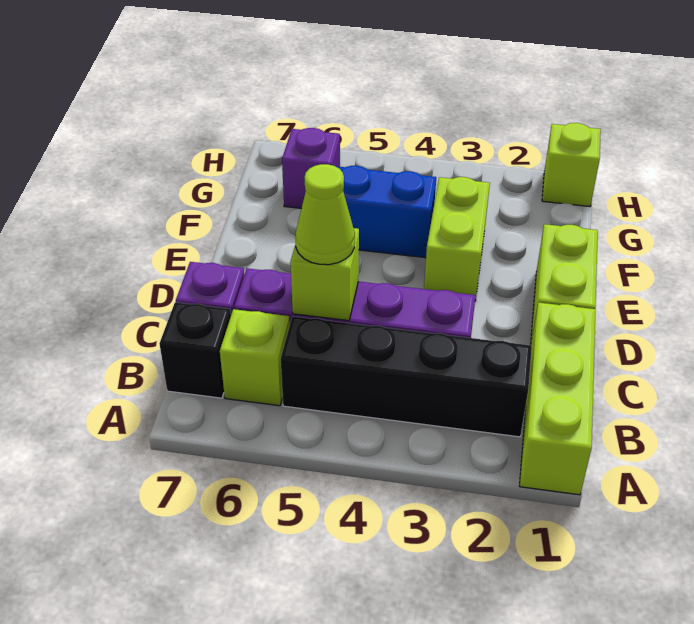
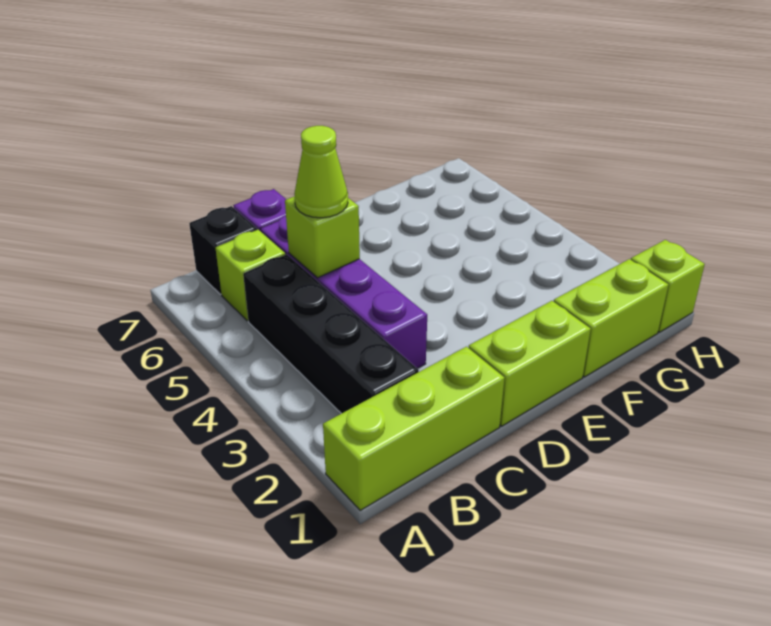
lime 1x2 brick [424,177,490,301] -> lime 1x2 brick moved to [554,259,668,377]
blue 1x2 brick [336,166,436,258] -> none
purple 1x1 brick [282,128,340,208] -> none

